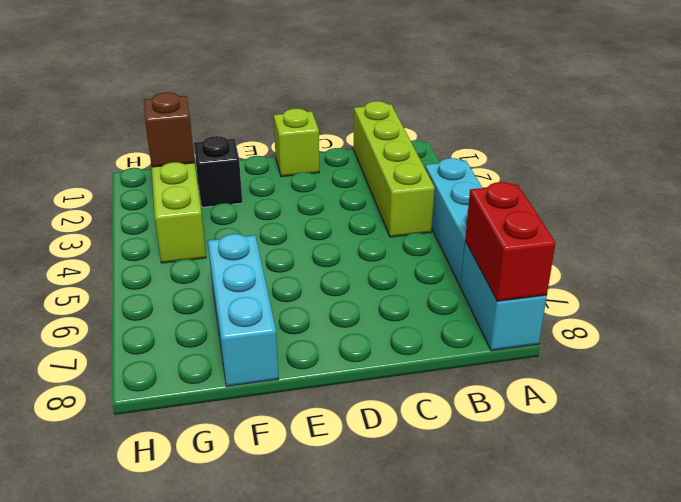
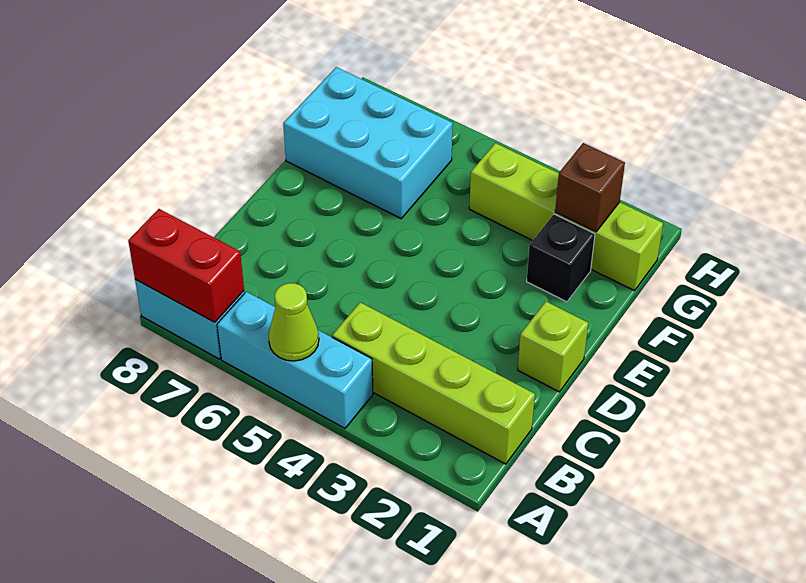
none -> lime 1x1 cone [269,283,319,361]
cyan 1x3 brick [208,234,278,387] -> cyan 2x3 brick [283,67,453,218]

